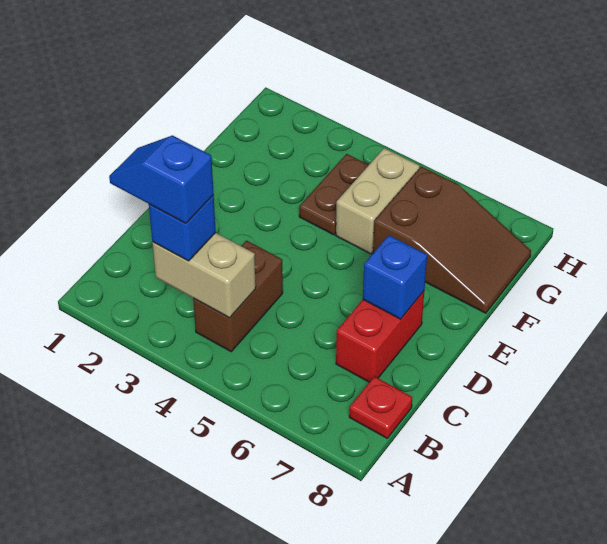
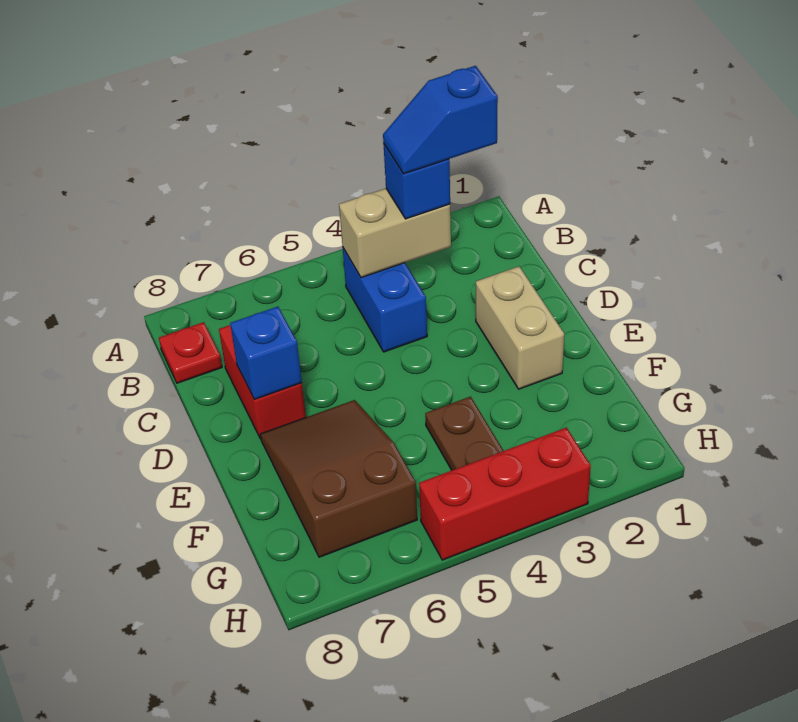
blue 1x2 slope [109,135,214,224] -> blue 1x2 slope turned to [383,66,498,174]
brown 1x2 brick [193,241,283,352] -> blue 1x2 brick [343,248,427,352]
tan 1x2 brick [336,148,420,254] -> tan 1x2 brick moved to [476,266,564,389]
brown 2x3 slope [373,166,531,313] -> brown 2x3 slope turned to [260,400,417,557]
none -> red 1x3 brick [419,428,591,560]

